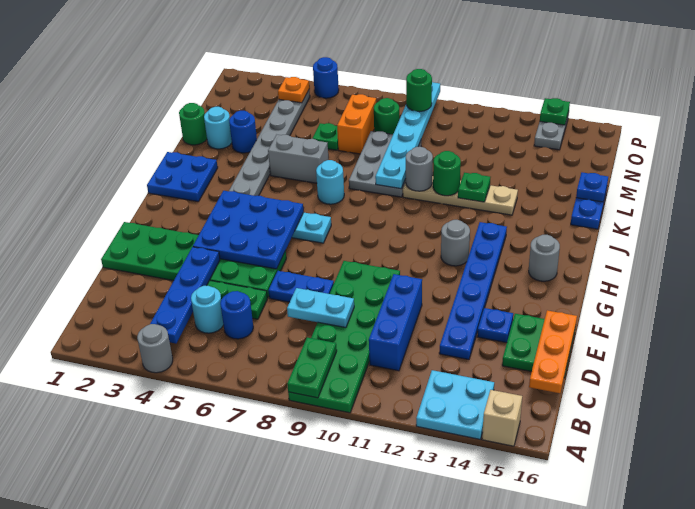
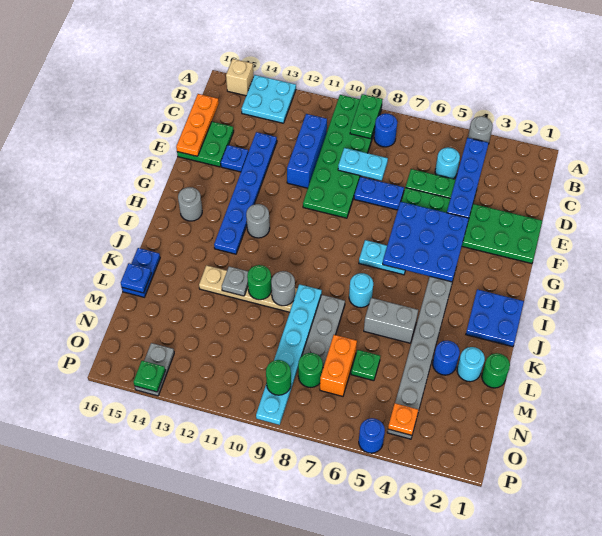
blue 1x1 round brick [220,291,253,339] -> blue 1x1 round brick moved to [374,113,397,147]
green 1x1 plate [458,173,490,202] -> grey 1x1 plate [222,267,248,296]

